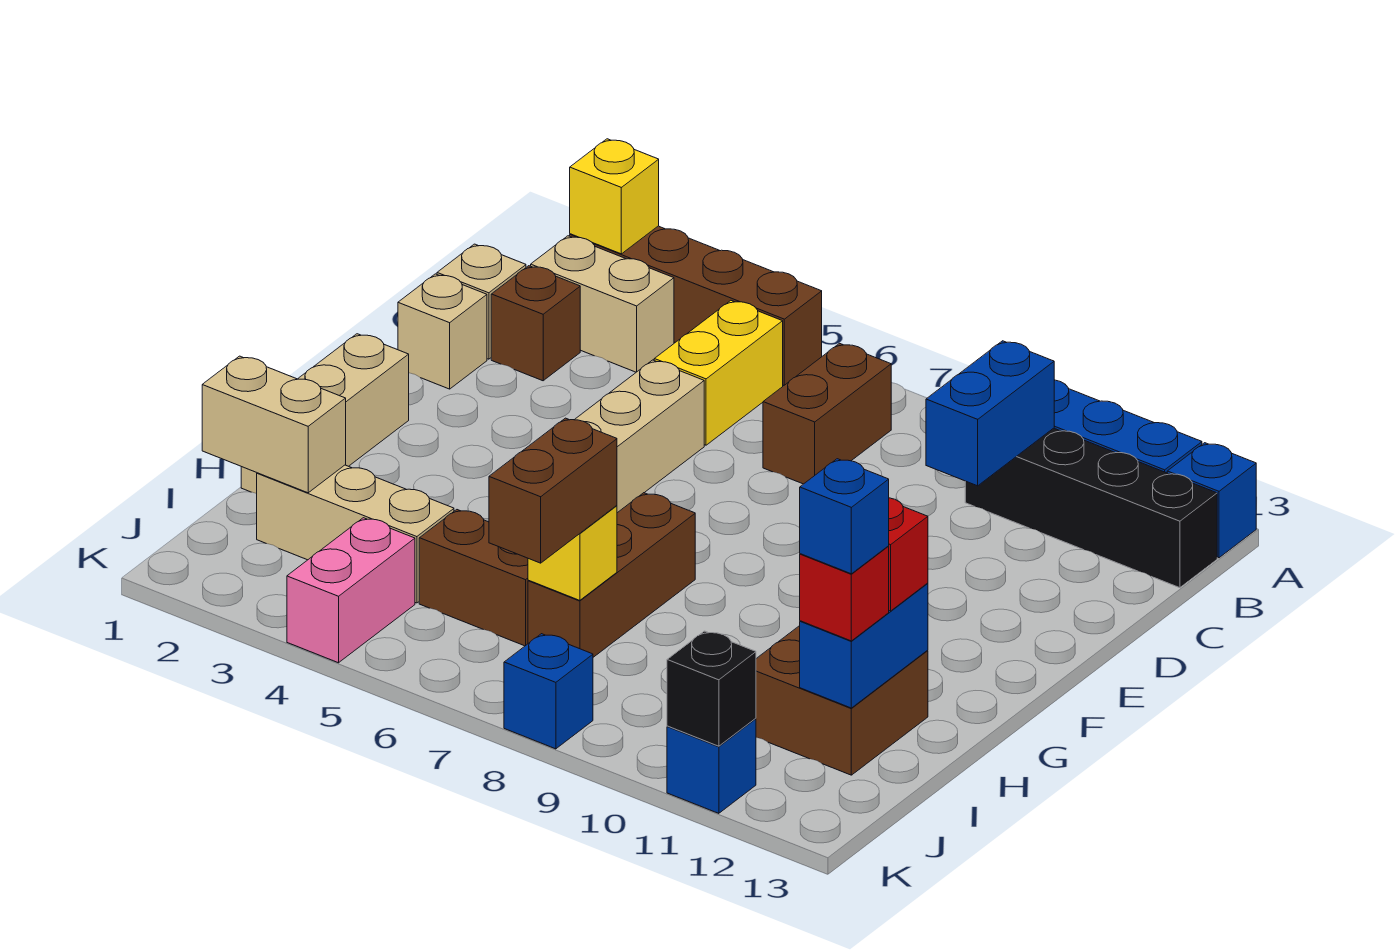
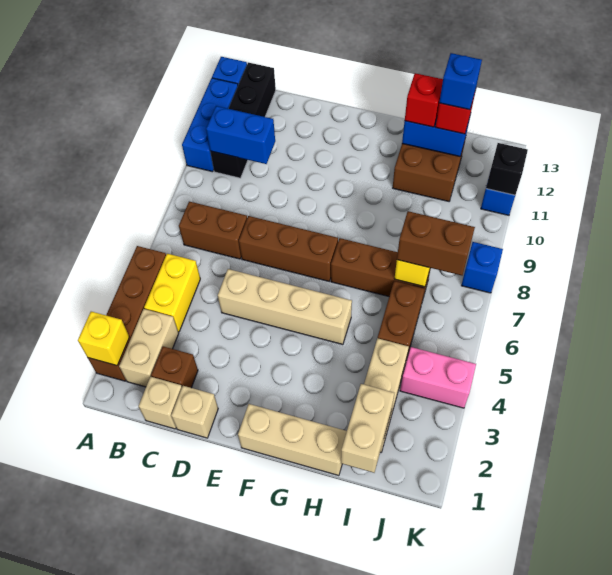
yellow 1x2 brick [654,301,783,445] -> yellow 1x2 brick turned to [144,254,200,332]
none -> brown 1x3 brick [239,216,338,281]

